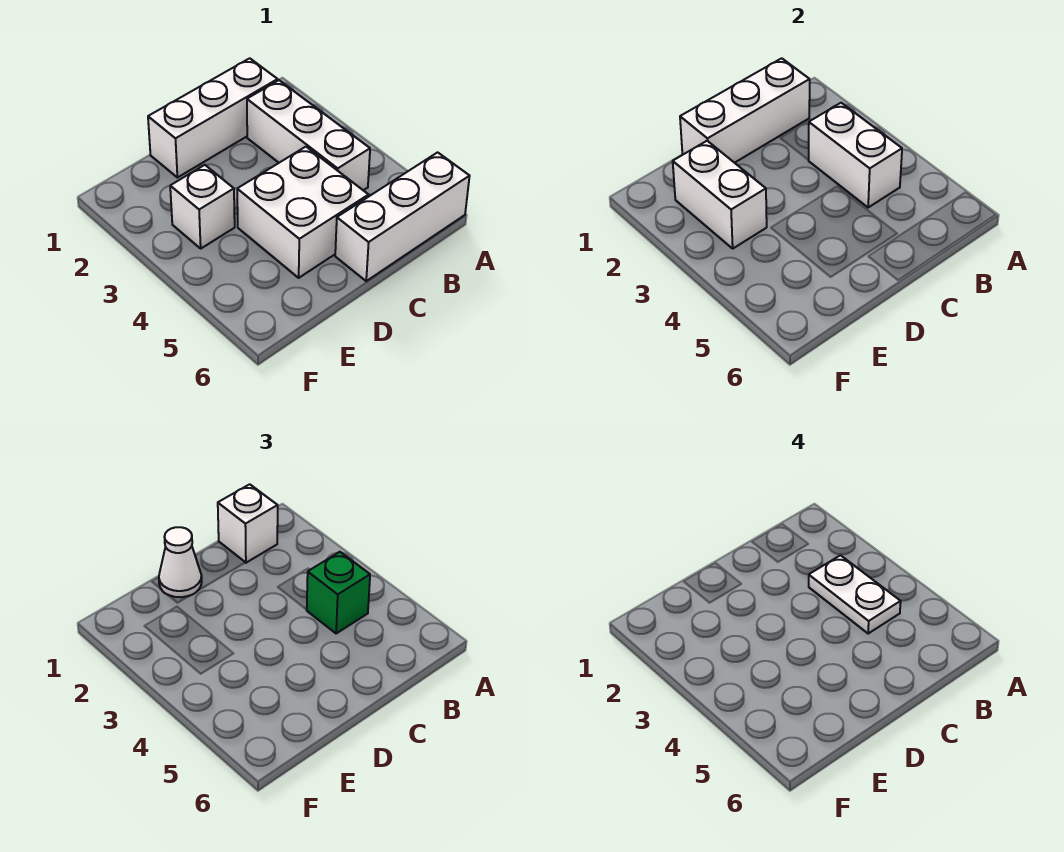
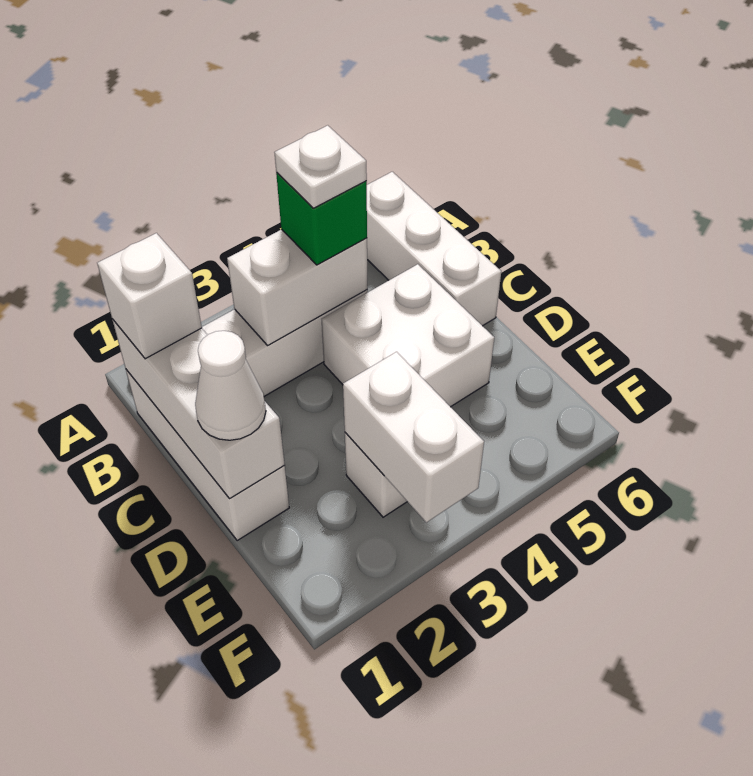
white 1x2 plate [809,555,901,634] -> white 1x1 plate [274,125,367,208]
white 1x2 brick [673,141,767,248] -> white 1x2 brick turned to [343,352,484,522]

